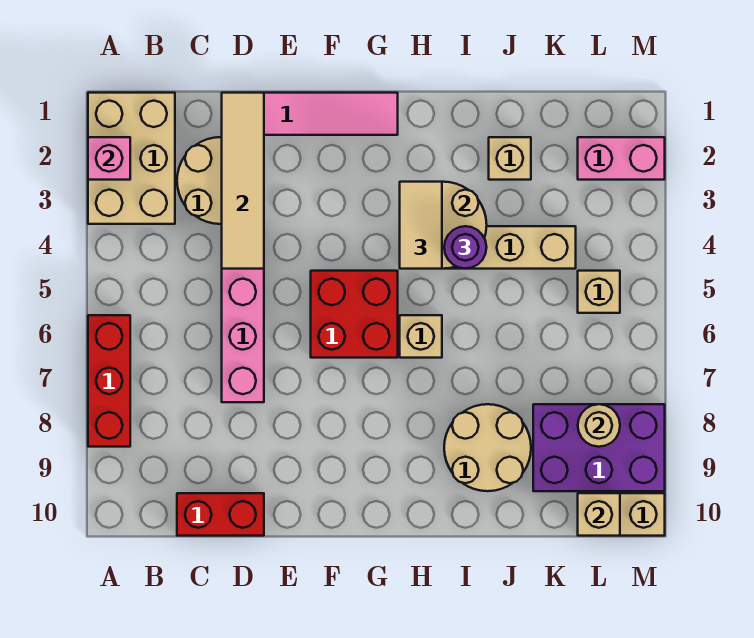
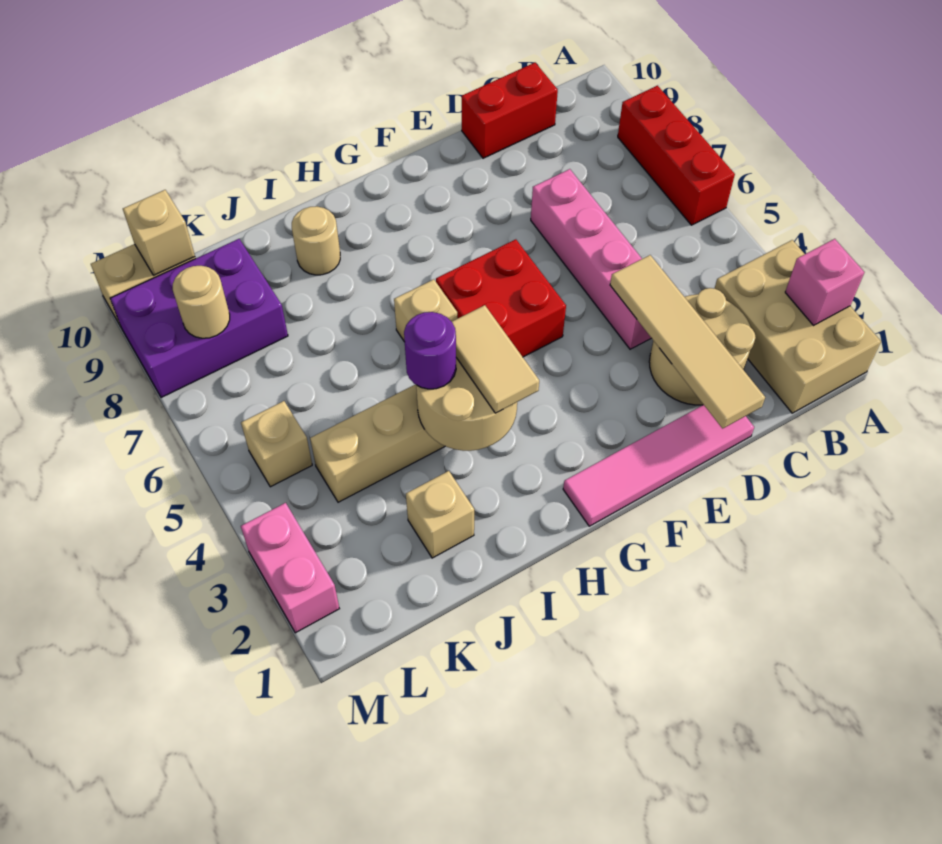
tan 2x2 round brick [444,404,531,491] -> tan 1x1 round brick [292,206,340,275]
pink 1x2 brick [578,137,665,180] -> pink 1x2 brick turned to [241,503,339,633]

